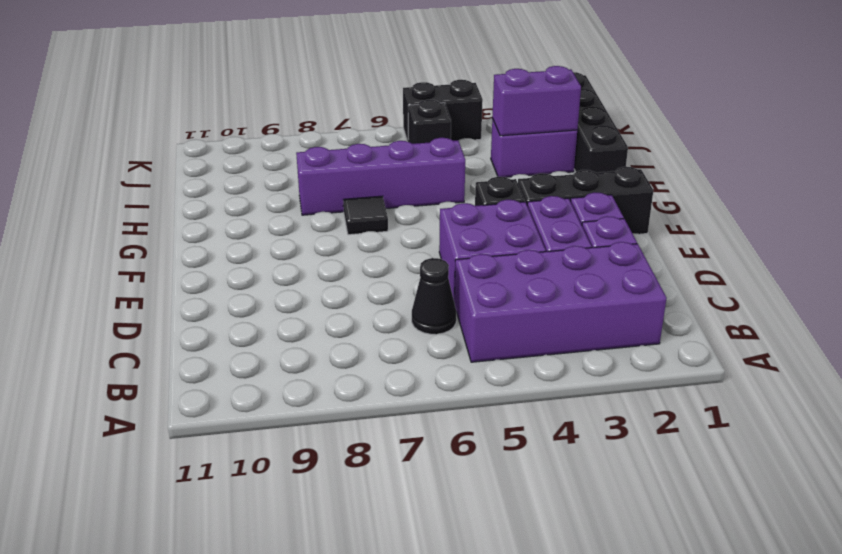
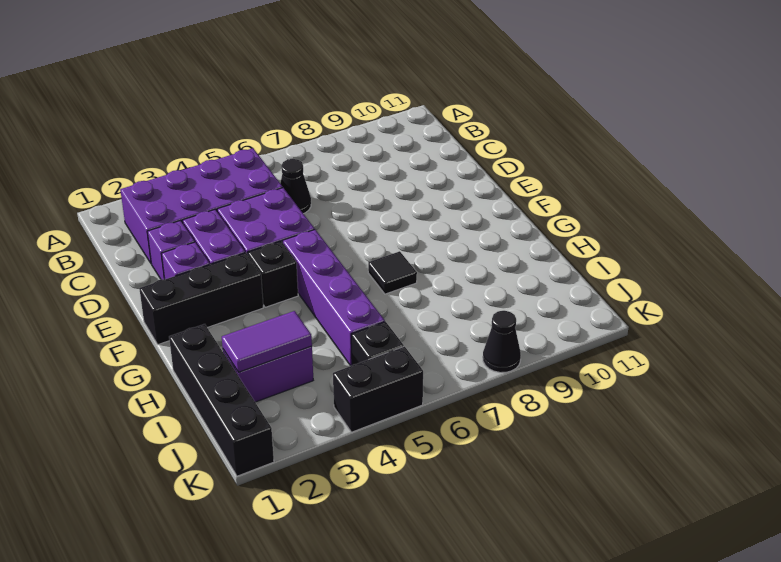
purple 1x4 brick [296,138,465,215] -> purple 1x4 brick turned to [283,230,385,366]
purple 1x2 brick [492,66,581,136] -> purple 1x2 tile [222,311,312,372]
none -> black 1x1 cone [483,311,521,373]

